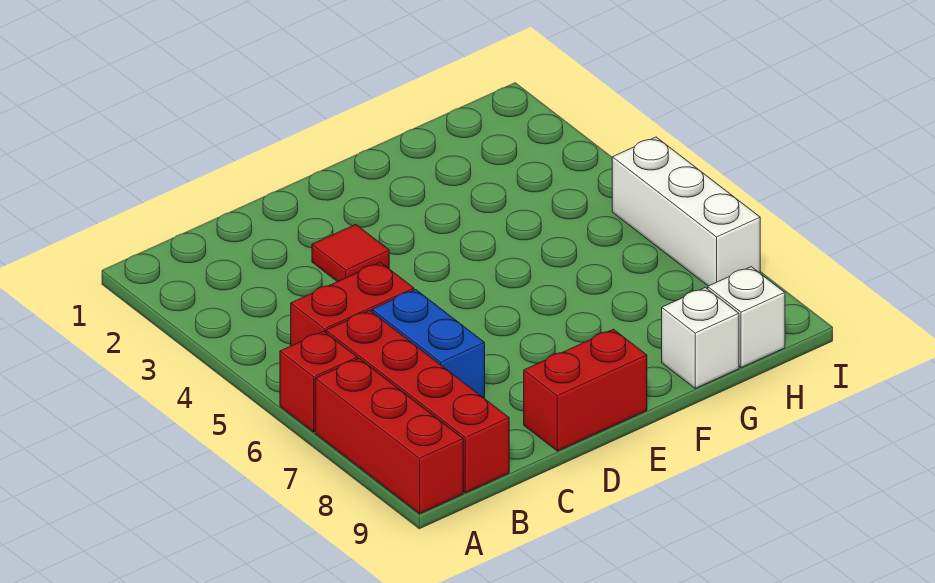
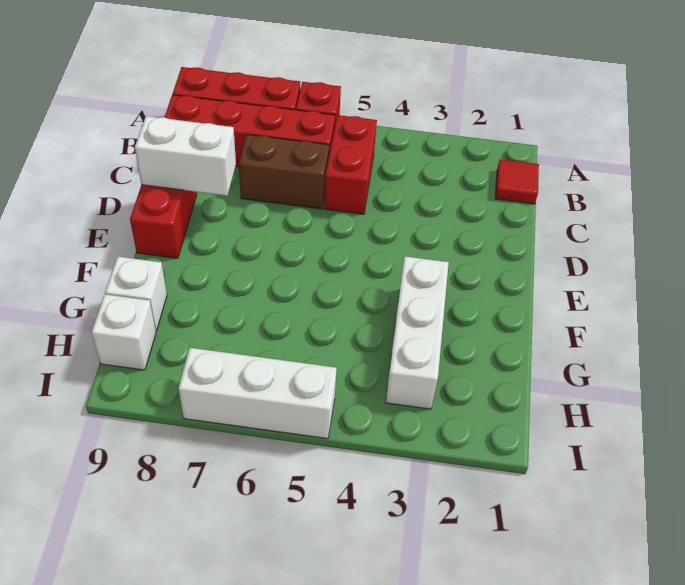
blue 1x2 brick [372,289,485,398] -> brown 1x2 brick [239,134,329,209]
red 1x1 tile [312,224,389,282] -> red 1x1 tile moved to [495,159,539,204]
none -> white 1x2 brick [135,116,236,196]
none -> white 1x3 brick [385,256,449,409]

